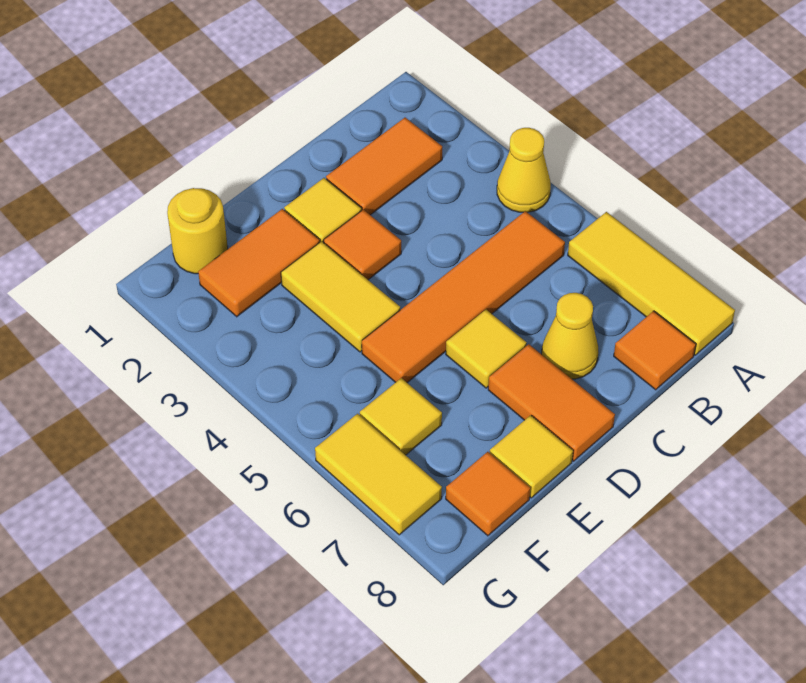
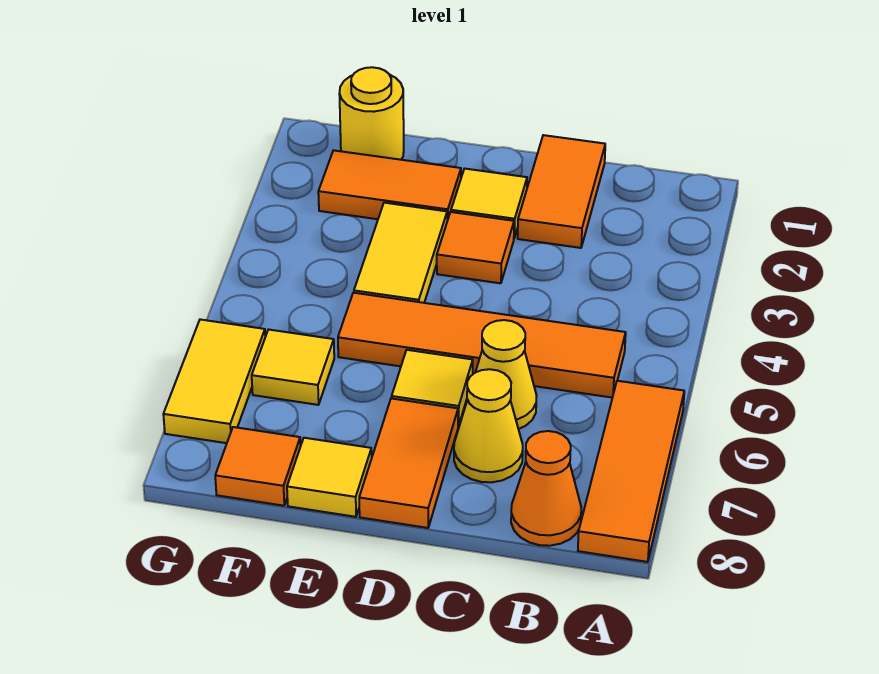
yellow 1x1 cone [497,128,551,213] -> yellow 1x1 cone moved to [476,320,537,429]
yellow 1x3 tile [568,212,735,355] -> orange 1x3 tile [578,381,684,562]
orange 1x2 tile [326,117,442,215] -> orange 1x2 tile turned to [518,135,605,248]
orange 1x1 tile [614,311,696,390] -> orange 1x1 cone [511,431,581,546]

